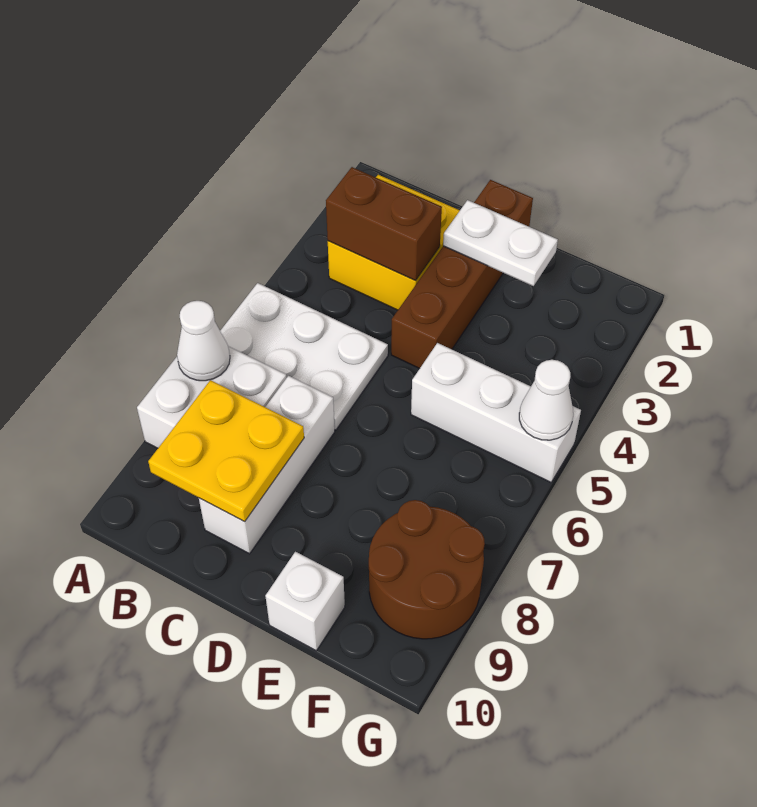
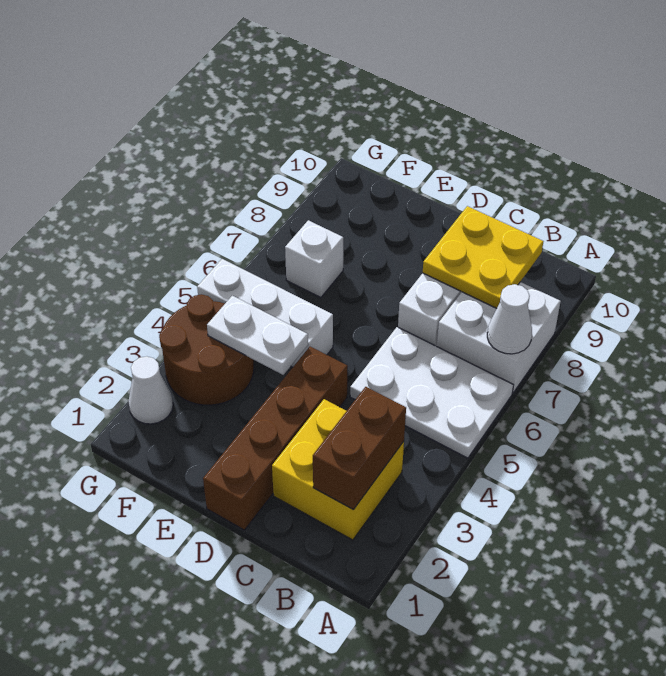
brown 1x2 brick [326,167,442,280] -> brown 1x2 brick turned to [313,387,406,509]
white 1x2 plate [443,200,558,286] -> white 1x2 plate moved to [207,296,308,375]
white 1x1 brick [265,552,345,651] -> white 1x1 brick moved to [285,220,343,298]
brown 2x2 round brick [369,500,485,639] -> brown 2x2 round brick moved to [159,294,254,405]
white 1x1 cone [519,360,573,440] -> white 1x1 cone moved to [128,356,173,424]

